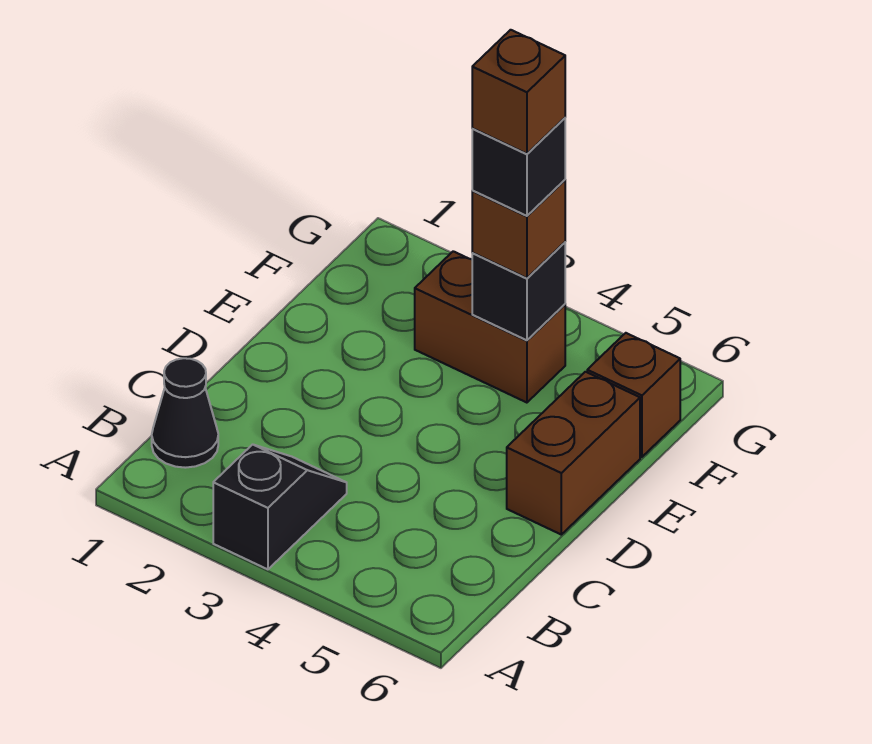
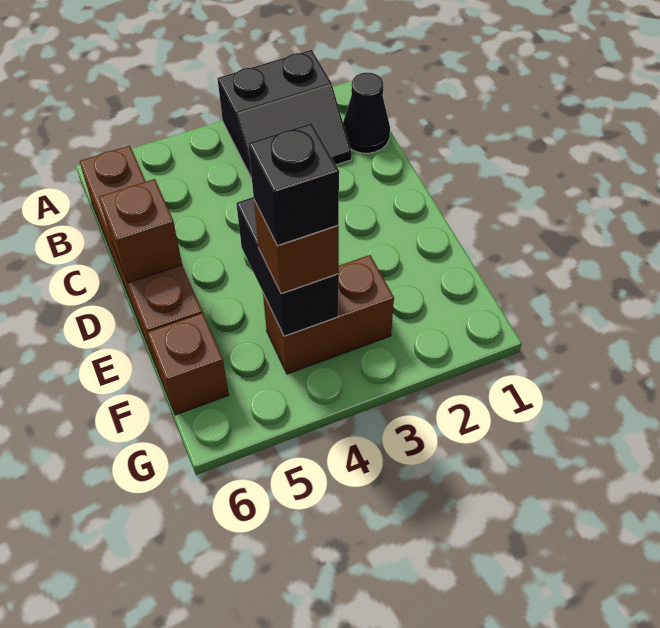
black 1x2 slope [213,444,347,569] -> black 2x2 slope [217,50,351,178]
brown 1x2 brick [507,372,640,534] -> brown 1x4 brick [80,145,202,365]
black 1x1 brick [472,242,565,340] -> black 1x2 brick [236,197,339,336]
brown 1x1 brick [472,30,565,154] -> brown 1x1 brick moved to [99,179,182,283]

